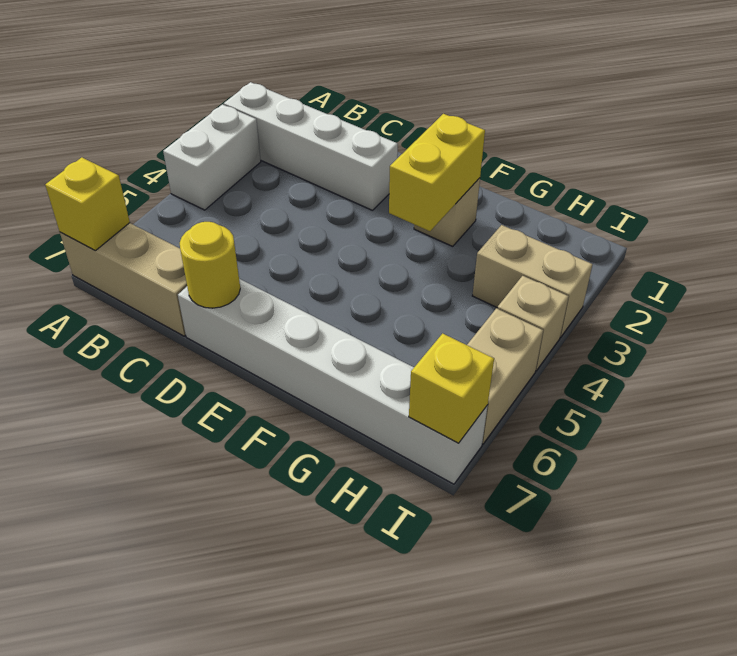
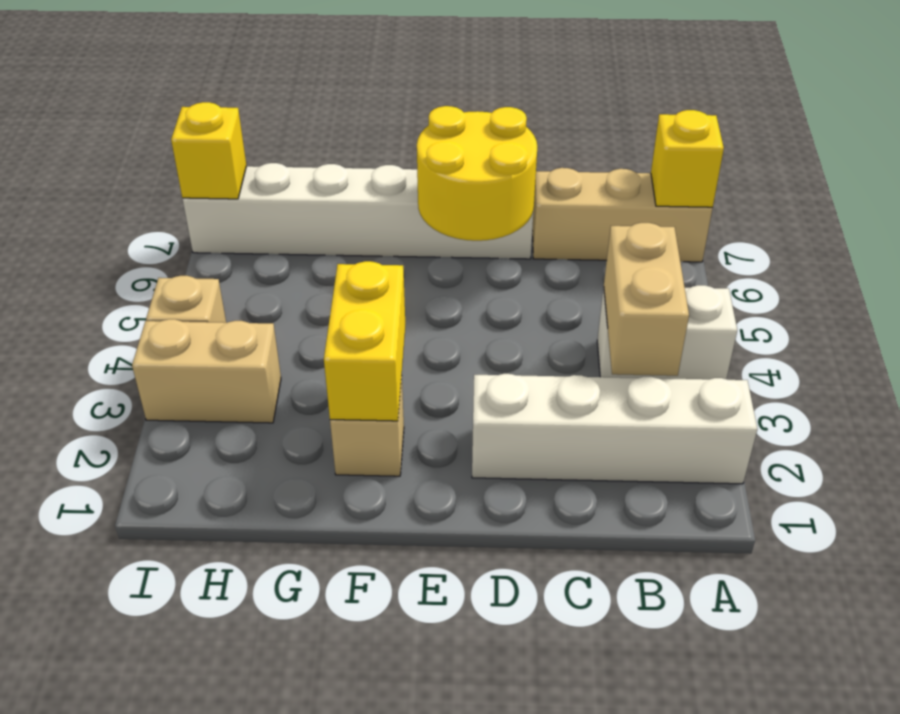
white 1x2 brick [163,104,261,210] -> white 1x2 brick turned to [597,285,737,379]
yellow 1x1 round brick [180,222,240,308] -> yellow 2x2 round brick [417,106,537,241]
tan 1x2 brick [467,308,543,444] -> tan 1x2 brick moved to [604,223,689,376]

